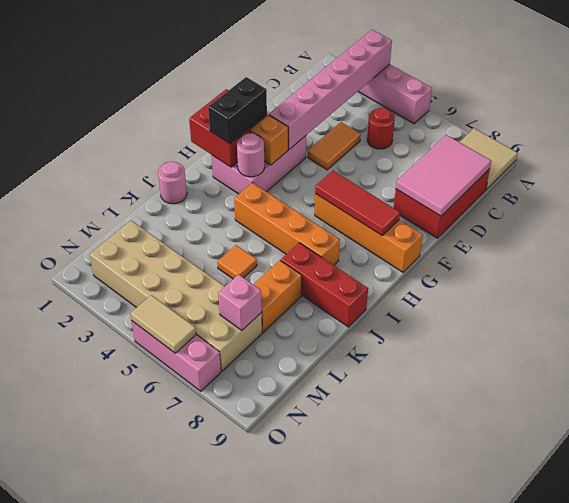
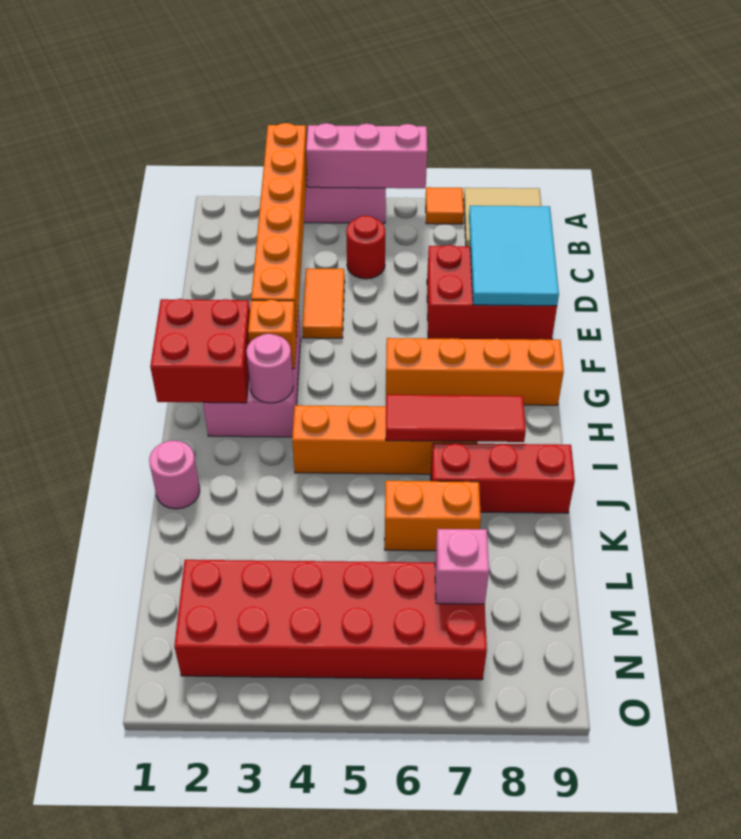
pink 1x6 brick [269,30,392,149] -> orange 1x6 brick [251,123,307,335]
red 2x3 brick [394,169,490,238] -> red 2x3 brick turned to [427,245,557,340]
pink 2x3 tile [396,135,491,216] -> cyan 2x3 tile [469,206,559,306]
black 1x2 brick [208,77,267,144] -> none
red 1x3 tile [315,171,400,235] -> red 1x3 tile moved to [386,395,526,442]
orange 1x1 tile [217,245,257,279] -> orange 1x1 tile moved to [426,187,464,224]
orange 1x2 brick [253,261,302,332] -> orange 1x2 brick turned to [385,481,481,551]
tan 2x6 brick [90,221,262,371] -> red 2x6 brick [174,560,487,680]
pink 1x3 brick [132,321,221,391] -> pink 1x3 brick moved to [306,123,427,188]
tan 1x2 tile [130,295,196,353] -> none

